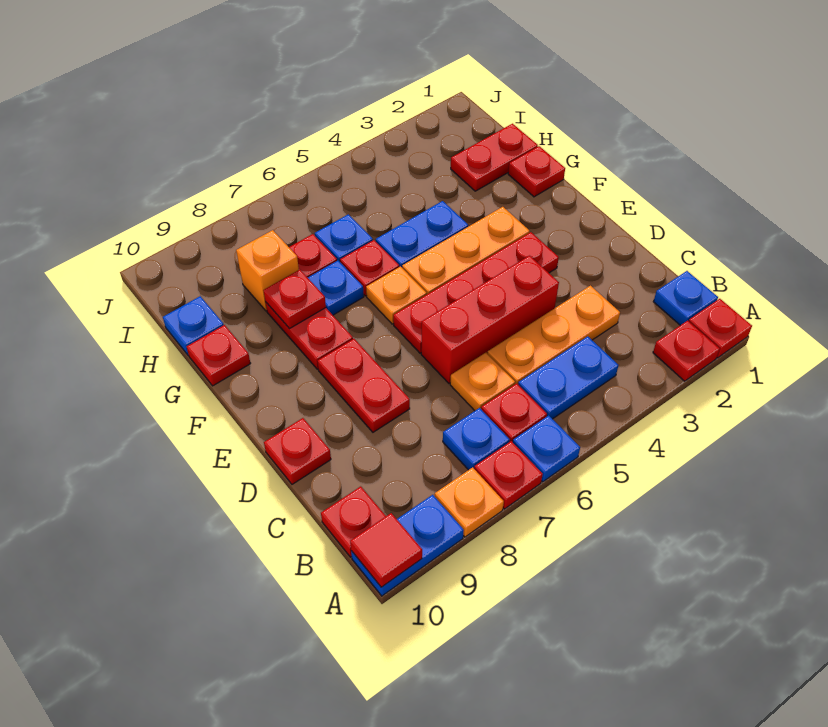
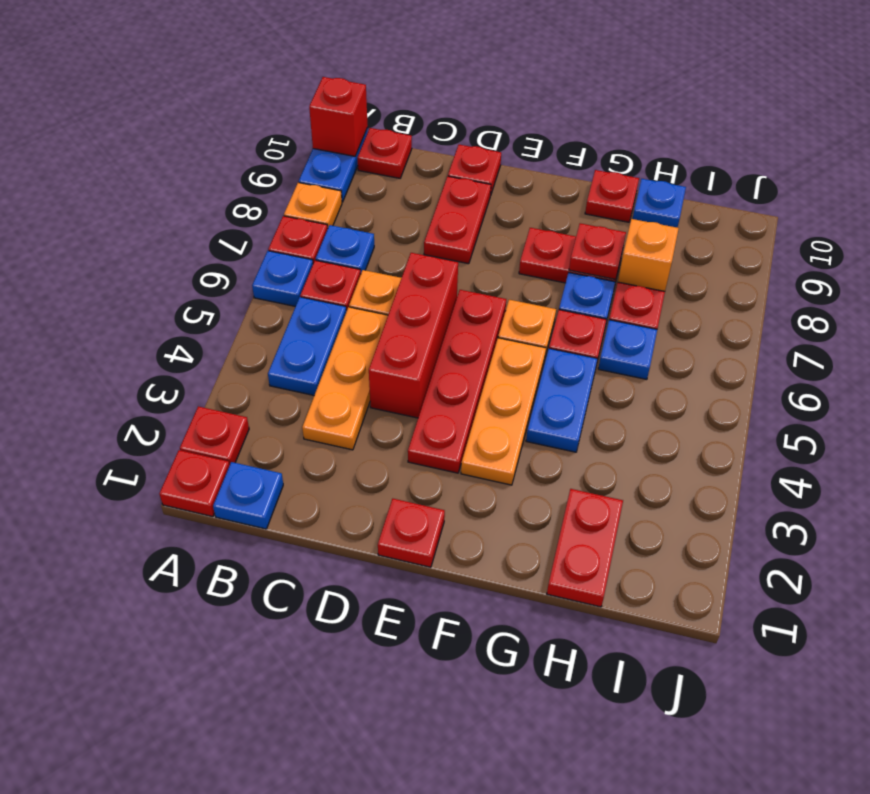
red 1x1 tile [350,513,422,587] -> red 1x1 brick [309,77,368,156]
red 1x2 plate [318,339,410,432] -> red 1x2 plate turned to [424,176,491,264]
red 1x1 plate [508,146,565,197] -> red 1x1 plate moved to [378,499,445,567]

